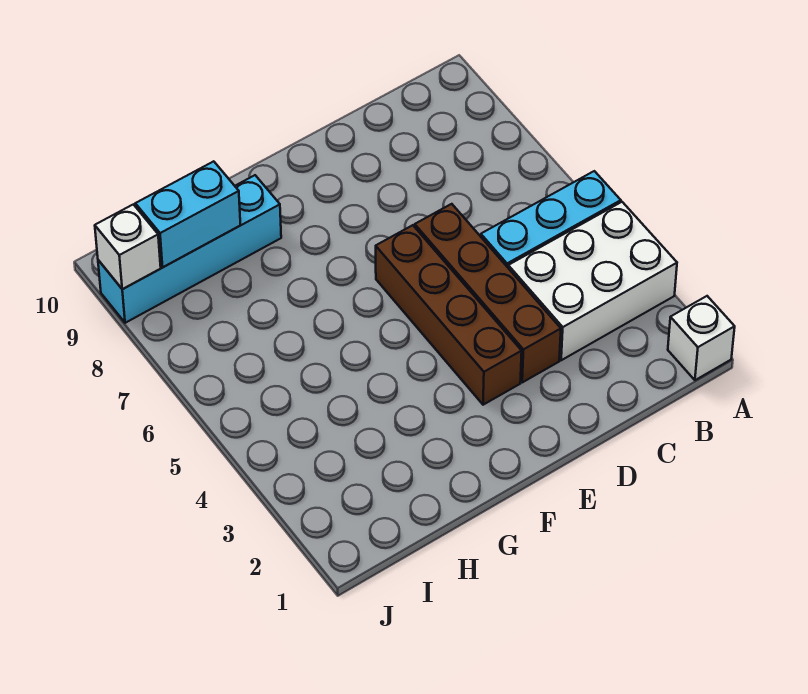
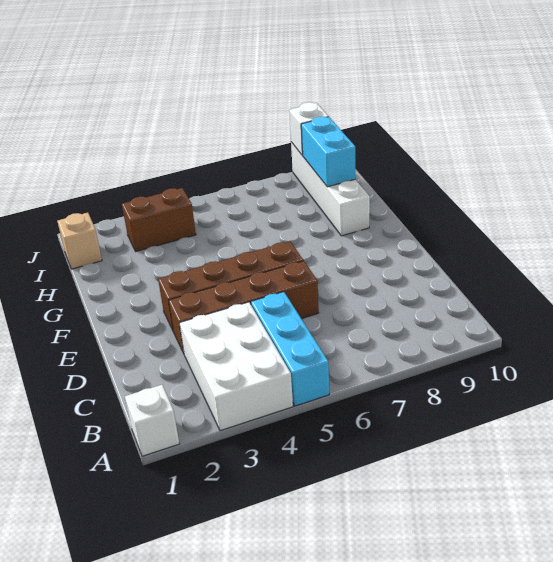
cyan 1x4 brick [98,175,281,323] -> white 1x4 brick [291,142,370,236]
none -> tan 1x1 brick [57,213,102,269]
none -> brown 1x2 brick [122,188,196,251]

